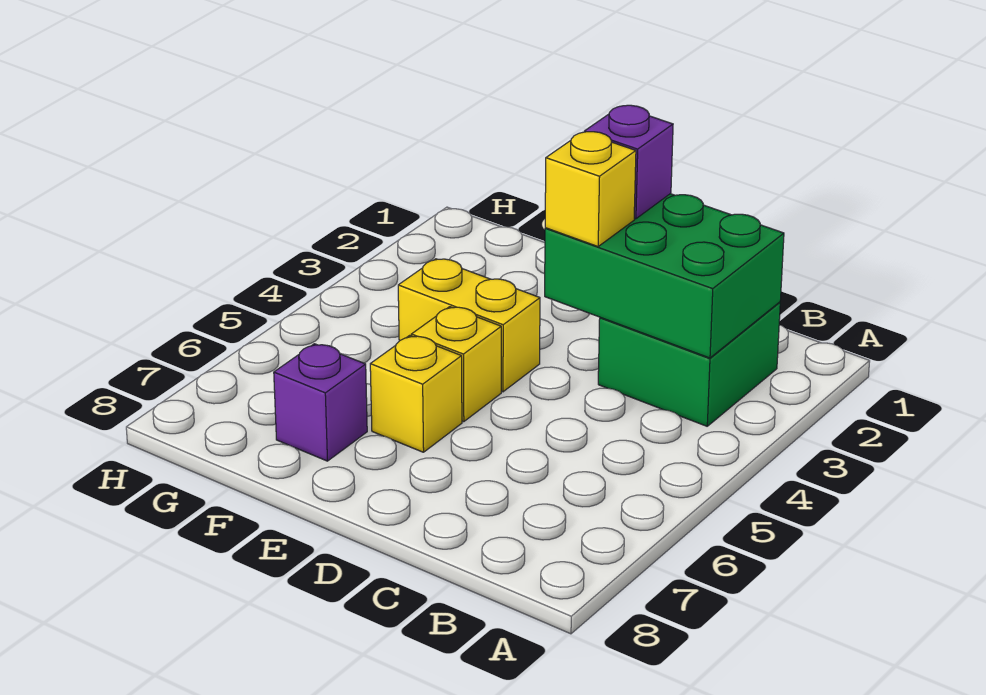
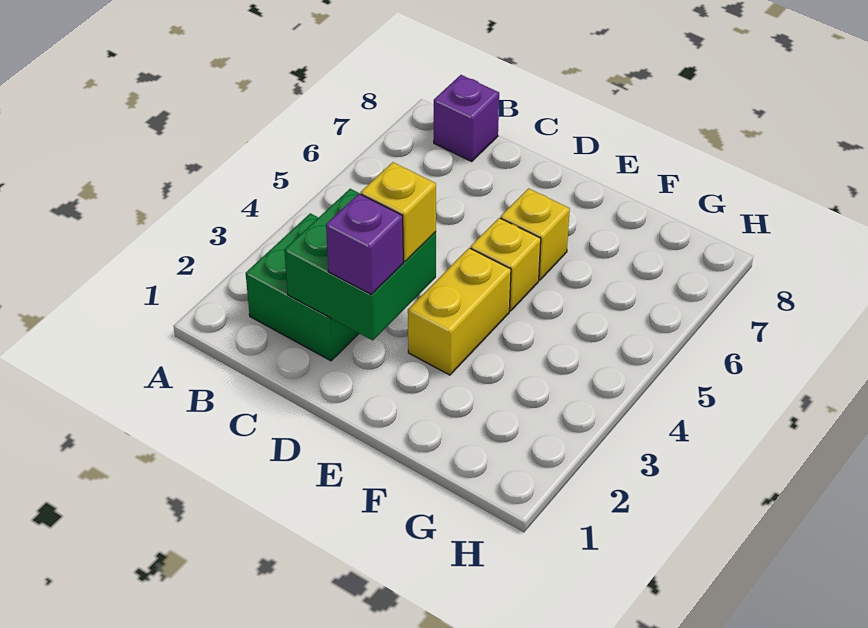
green 2x3 brick [545,194,784,358] -> green 2x2 brick [284,189,436,341]
yellow 1x2 brick [398,259,540,392] -> yellow 1x2 brick turned to [408,248,511,375]
purple 1x1 brick [274,344,367,461] -> purple 1x1 brick moved to [434,75,499,161]

